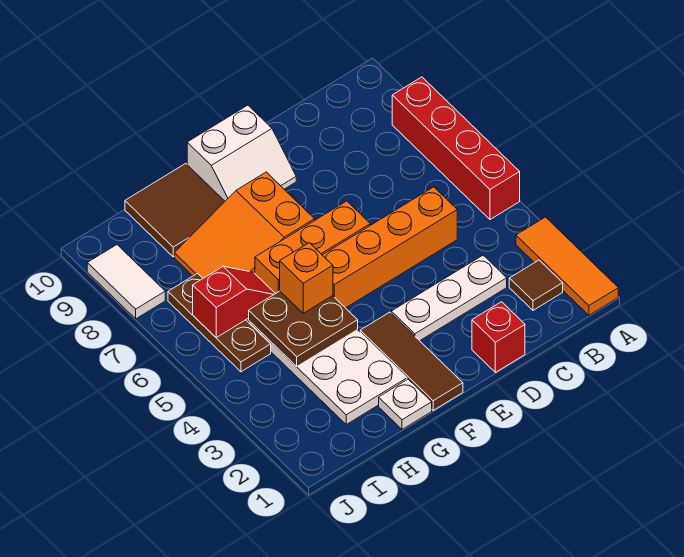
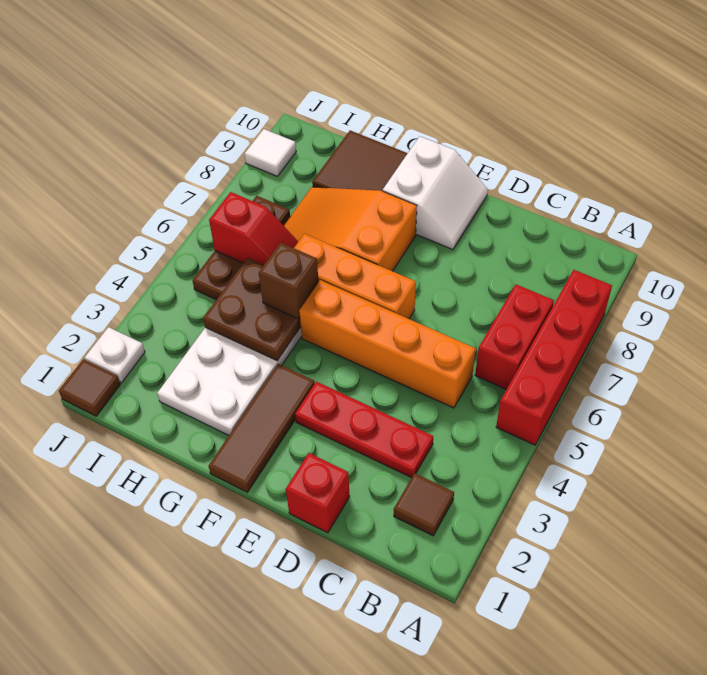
orange 1x3 tile [516,217,618,315] -> none
none -> red 1x2 brick [475,284,554,389]
white 1x3 plate [391,255,507,341] -> red 1x3 plate [295,382,433,478]
white 2x2 slope [187,105,296,201] -> white 2x2 slope turned to [383,136,488,250]
white 1x1 plate [379,379,432,429] -> white 1x1 plate moved to [85,327,145,383]
orange 1x1 brick [280,243,333,313] -> brown 1x1 brick [259,243,319,319]
none -> brown 1x1 tile [59,359,120,416]
white 1x2 tile [87,245,165,319] -> white 1x1 tile [245,129,296,176]

